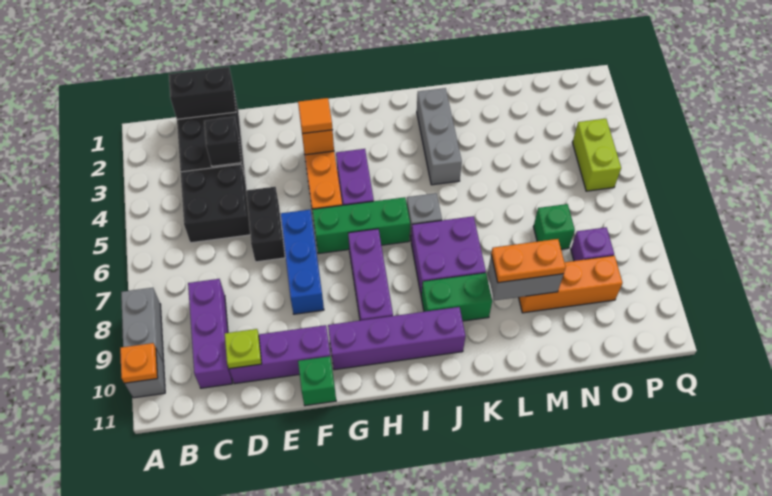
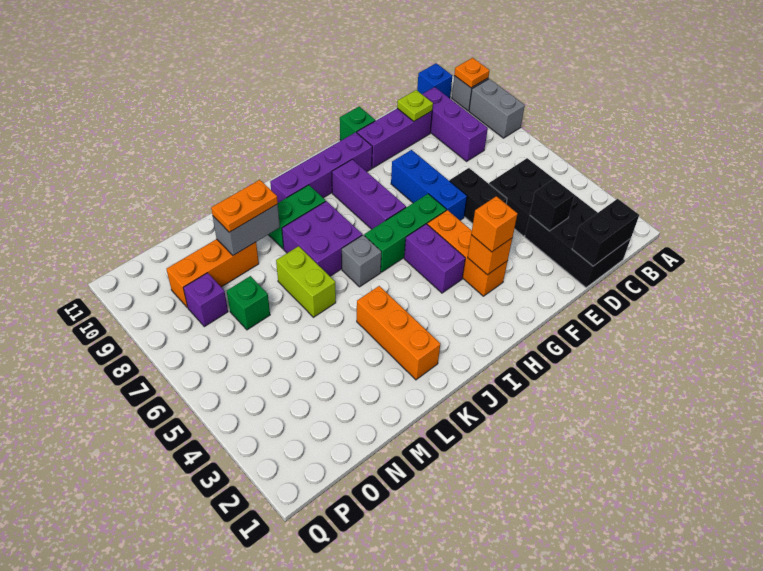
none -> blue 1x1 brick [417,63,452,98]
orange 1x1 tile [298,98,333,134] -> orange 1x1 brick [471,196,517,252]
grey 1x3 brick [417,88,462,185] -> orange 1x3 brick [357,286,440,380]
lime 1x2 brick [572,119,621,191] -> lime 1x2 brick moved to [276,246,336,317]

